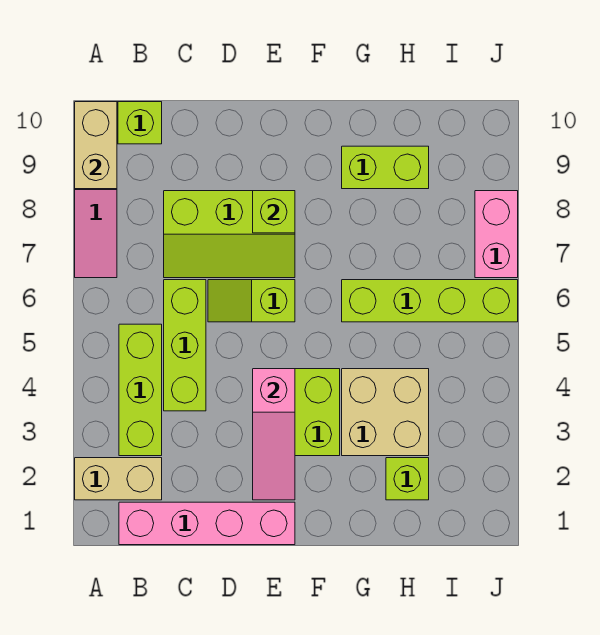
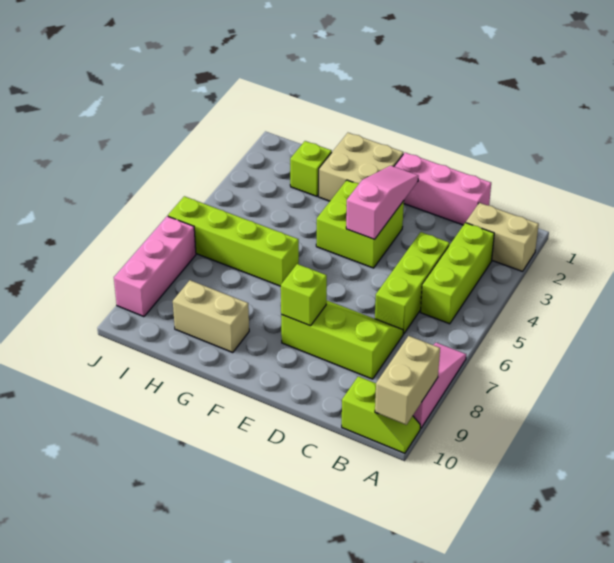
pink 1x4 brick [119,502,295,545] -> pink 1x3 brick [394,153,491,225]
lime 1x2 slope [208,280,295,322] -> none
tan 2x2 brick [342,369,429,456] -> tan 2x2 brick moved to [319,133,403,201]
lime 1x2 brick [342,146,429,189] -> tan 1x2 brick [173,280,249,353]
pink 1x2 brick [475,191,518,278] -> pink 1x3 brick [114,216,196,317]

